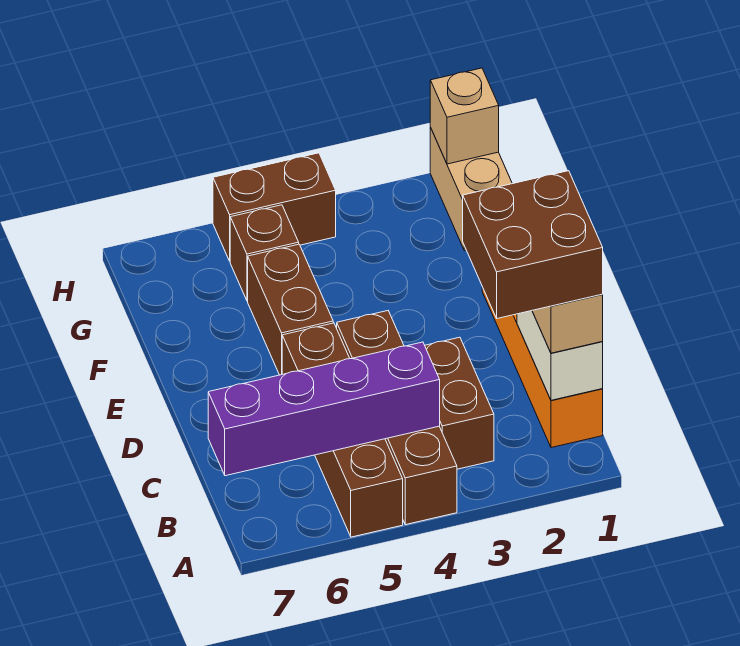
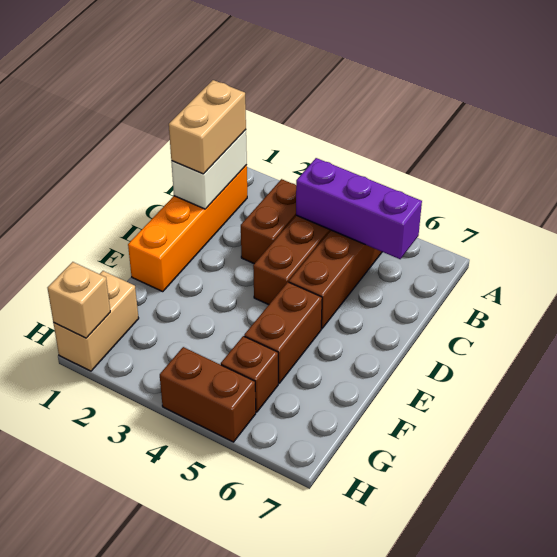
brown 2x2 brick [463,171,603,318] -> none
purple 1x4 brick [208,342,440,476] -> purple 1x3 brick [296,158,422,259]

